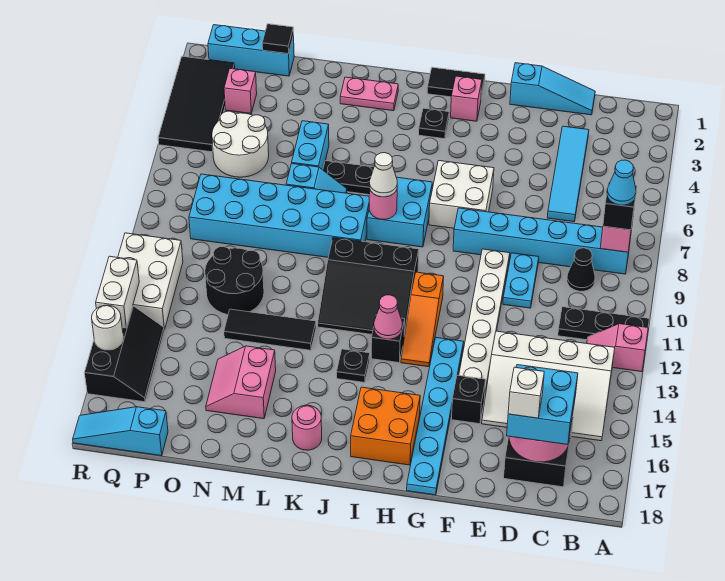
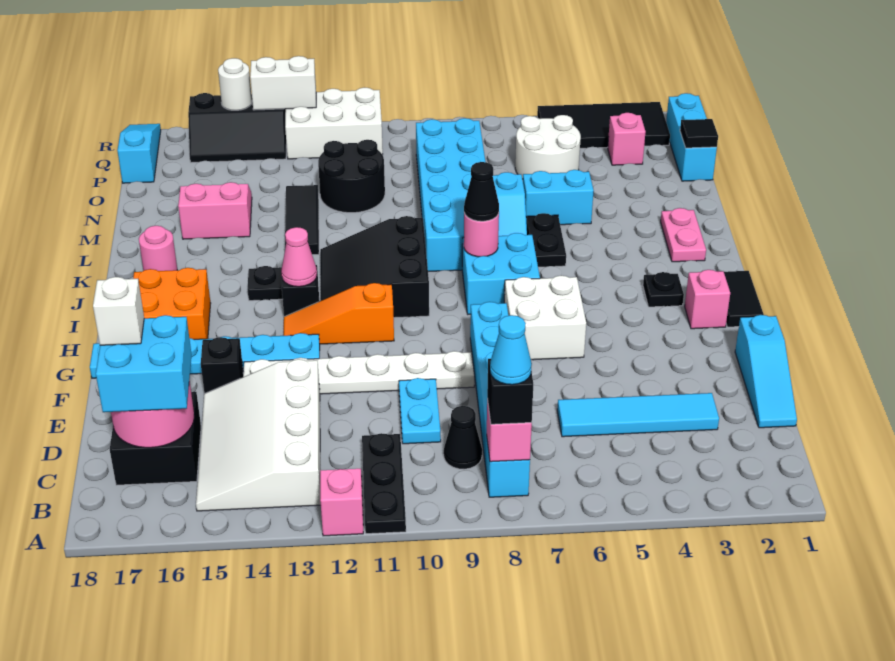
cyan 1x2 plate [503,253,539,308] -> cyan 1x2 plate turned to [399,378,441,444]
white 1x1 cone [370,153,397,197] -> black 1x1 cone [464,162,499,221]

